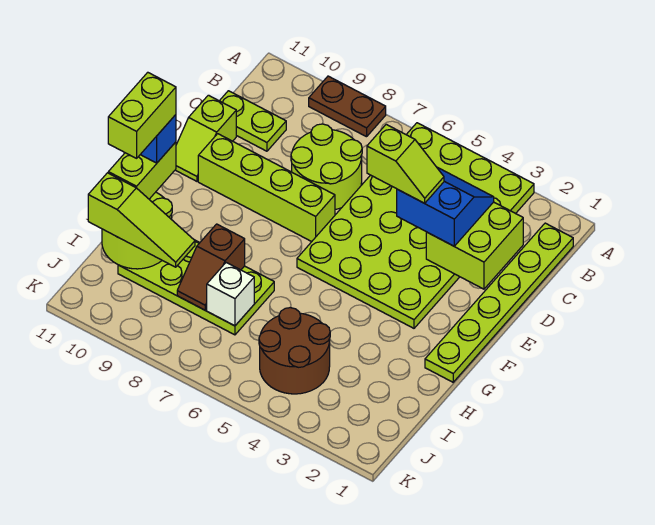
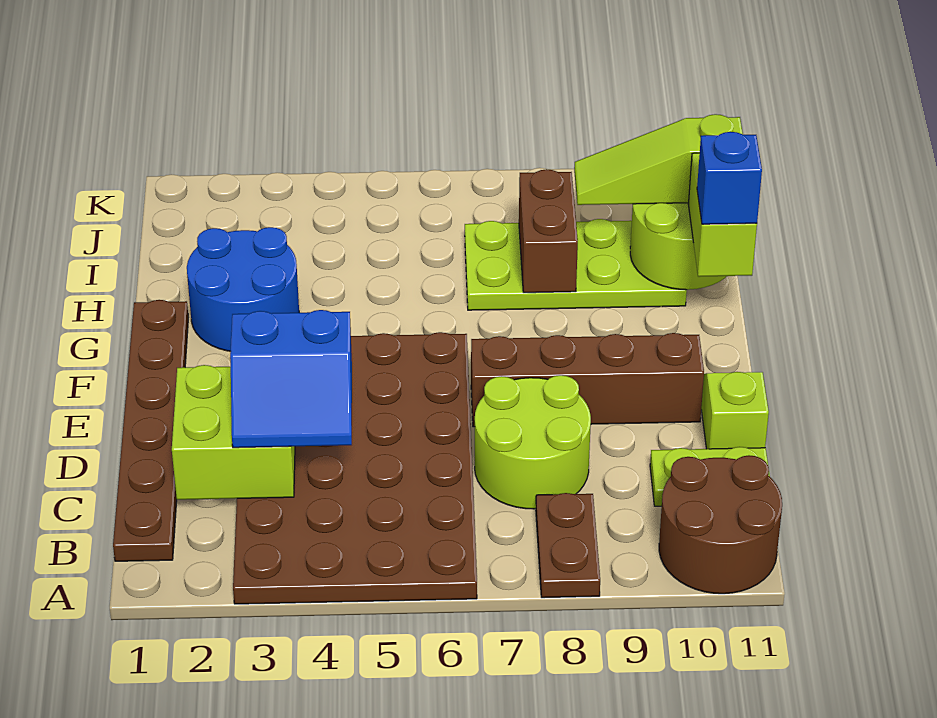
lime 4x6 plate [297,123,534,328] -> brown 4x6 plate [233,332,477,604]
brown 1x2 plate [309,76,386,137] -> brown 1x2 plate turned to [536,493,600,598]
lime 1x6 plate [425,223,573,382] -> brown 1x6 plate [113,300,188,561]
lime 1x2 slope [367,124,444,203] -> none
lime 1x4 brick [198,134,335,242] -> brown 1x4 brick [471,333,704,427]
none -> blue 2x2 round brick [187,227,299,351]
lime 1x2 brick [108,72,176,158] -> none
brown 1x2 slope [177,224,245,310] -> brown 1x2 brick [519,169,578,293]
brown 2x2 round brick [259,308,330,394] -> brown 2x2 round brick moved to [659,455,782,594]
white 1x1 brick [207,263,254,326] -> none

